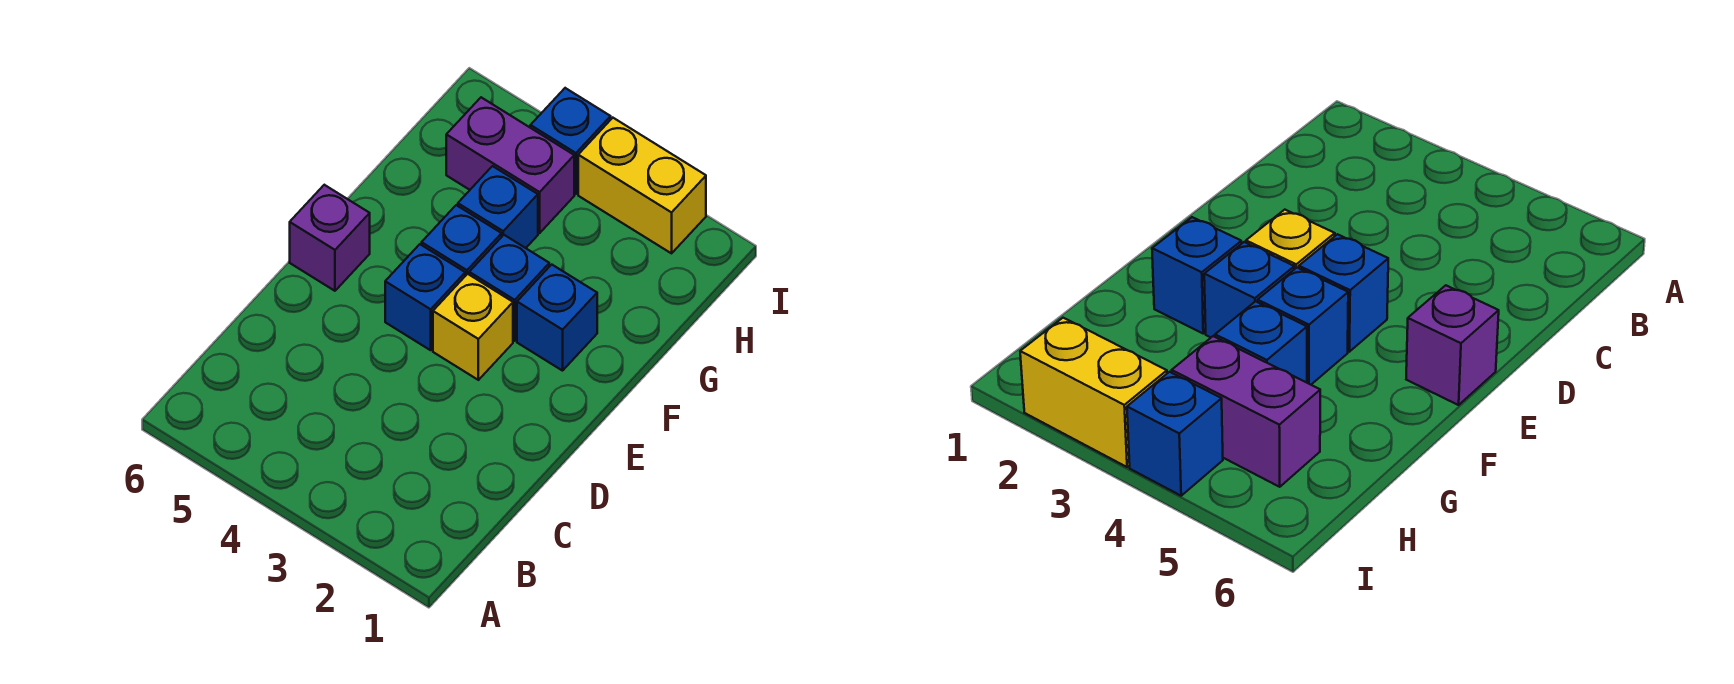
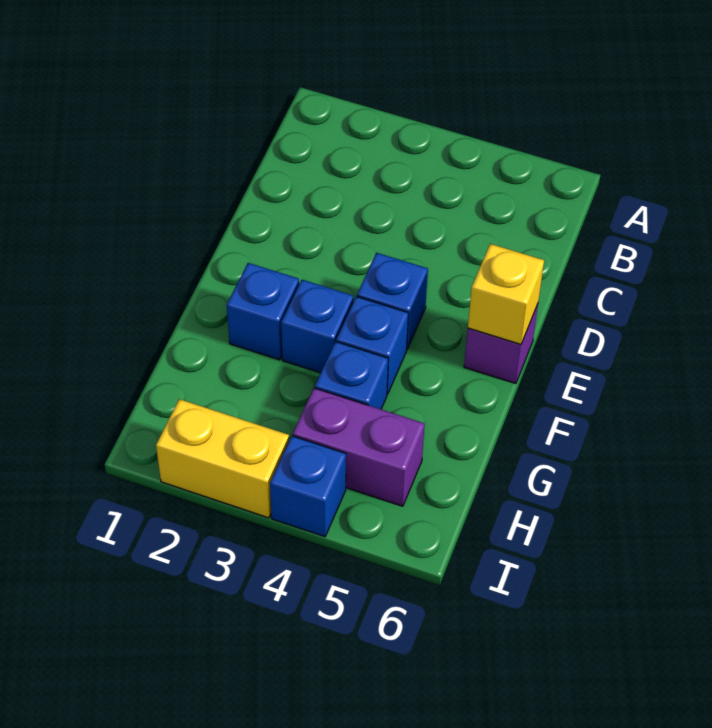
yellow 1x1 brick [433,274,513,380] -> yellow 1x1 brick moved to [468,244,544,344]

